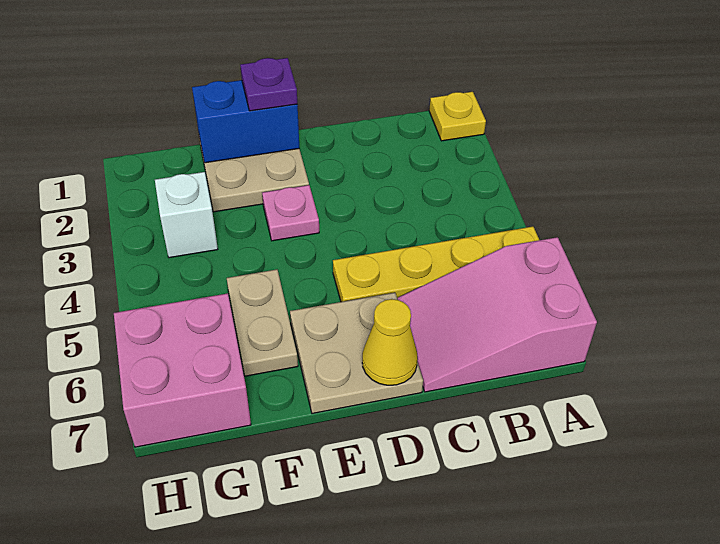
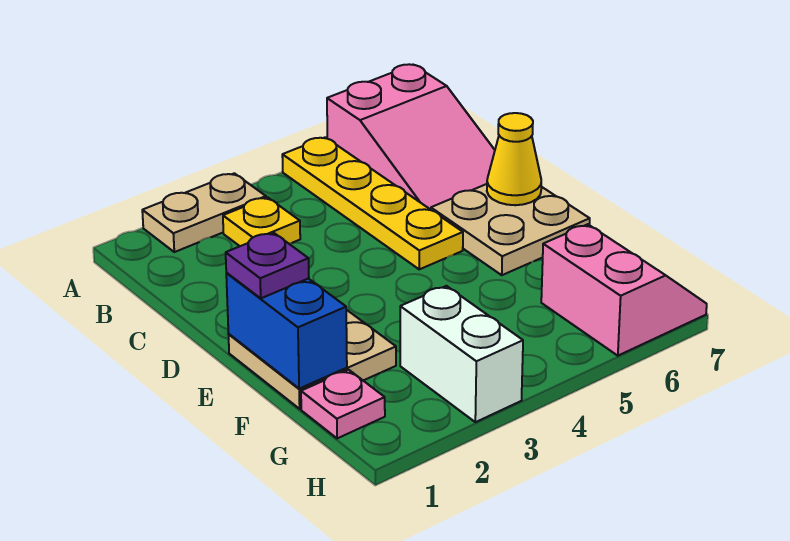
yellow 1x1 plate [429,92,486,141] -> yellow 1x1 plate moved to [223,197,300,246]
pink 1x1 plate [262,185,319,241] -> pink 1x1 plate moved to [301,370,385,438]
tan 1x2 plate [227,269,298,376] -> tan 1x2 plate moved to [142,173,266,252]
white 1x1 brick [155,172,218,258] -> white 1x2 brick [400,286,523,422]
pink 2x2 brick [114,293,251,447] -> pink 2x2 slope [541,224,707,356]

